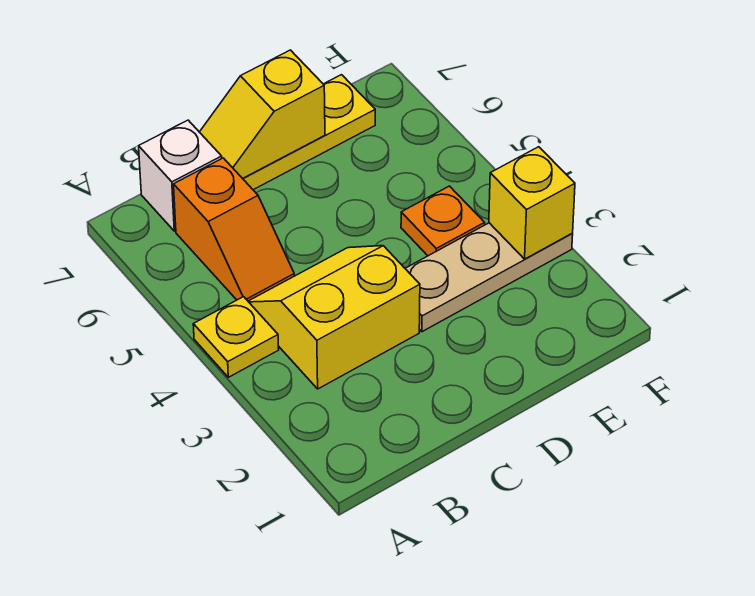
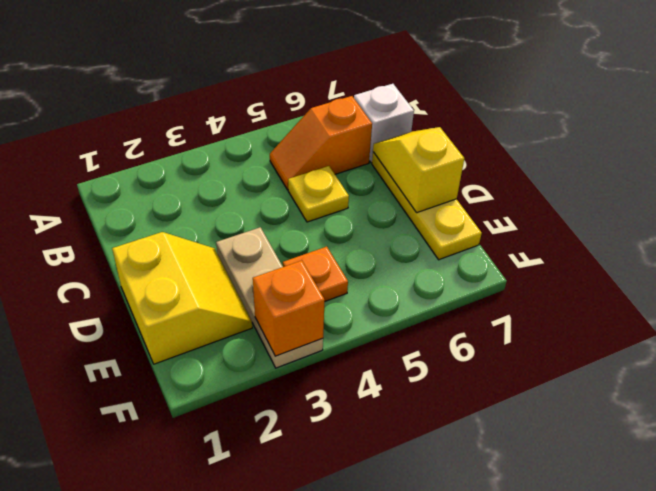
yellow 1x1 plate [193,297,279,377] -> yellow 1x1 plate moved to [288,166,349,222]
yellow 2x2 slope [248,246,420,389] -> yellow 2x2 slope moved to [112,232,252,364]
yellow 1x1 brick [489,147,575,259] -> orange 1x1 brick [253,261,325,356]

